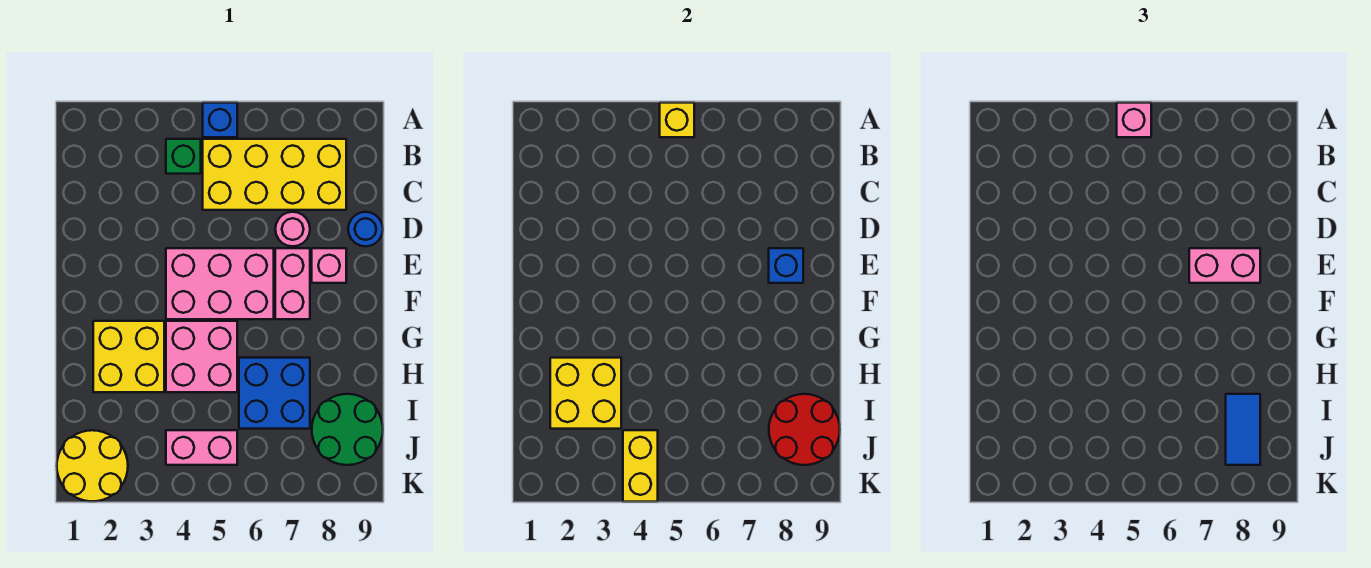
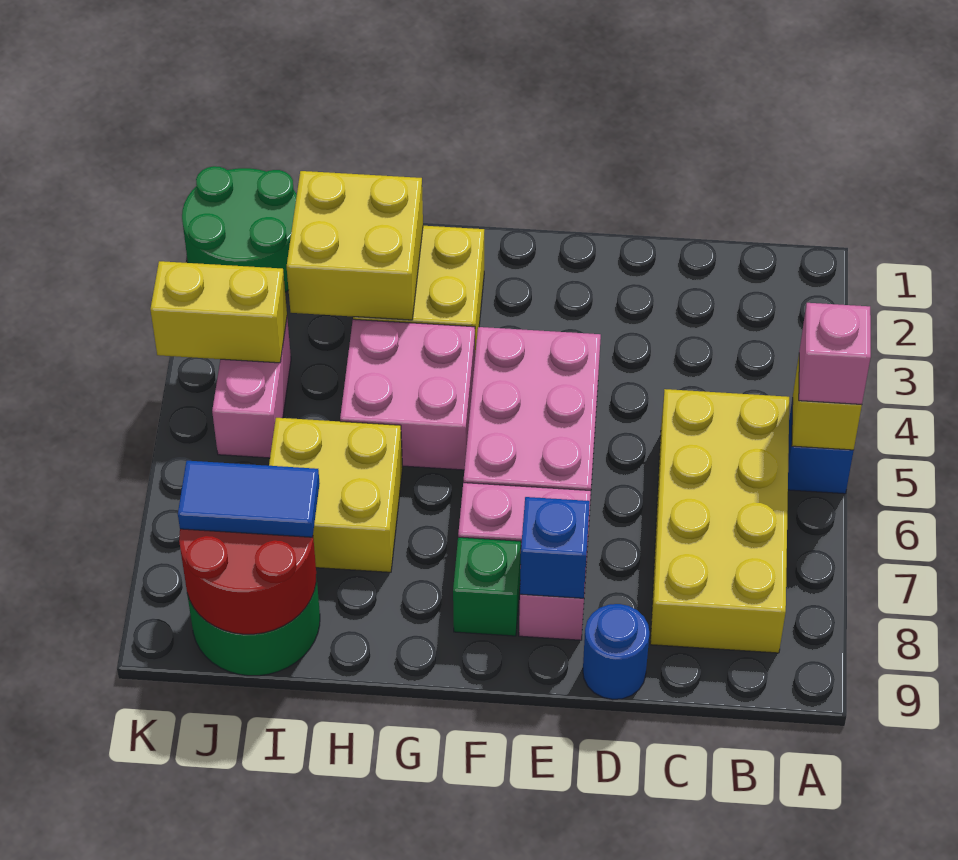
green 1x1 brick [166,139,201,174] -> green 1x1 brick moved to [453,537,521,636]
pink 1x1 round brick [275,212,310,246] -> none
pink 1x2 brick [1189,248,1260,283] -> none
blue 2x2 brick [239,358,310,429] -> yellow 2x2 brick [269,418,403,572]
yellow 2x2 round brick [57,430,128,502] -> green 2x2 round brick [182,166,297,292]

